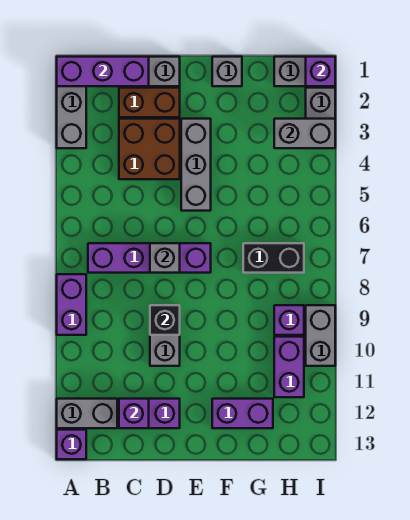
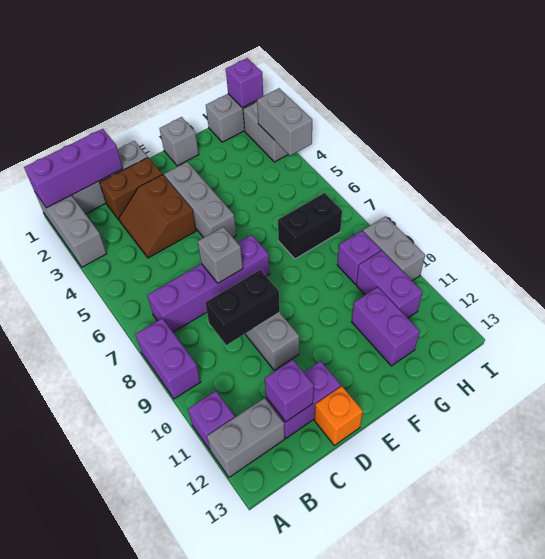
purple 1x1 brick [57,430,86,459] -> purple 1x1 brick moved to [188,391,235,450]
brown 2x2 brick [119,119,180,179] -> brown 2x2 slope [119,174,196,258]
black 1x1 brick [150,305,180,335] -> black 1x2 brick [205,270,280,345]
none -> orange 1x1 brick [314,386,363,445]
purple 1x2 brick [212,399,273,428] -> purple 1x2 brick turned to [352,287,420,366]
grey 1x2 brick [274,119,335,148] -> grey 1x2 brick turned to [257,88,312,156]

